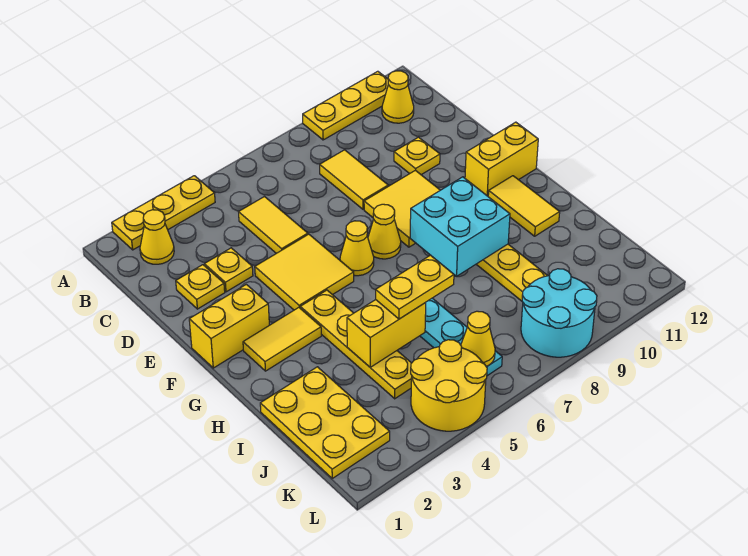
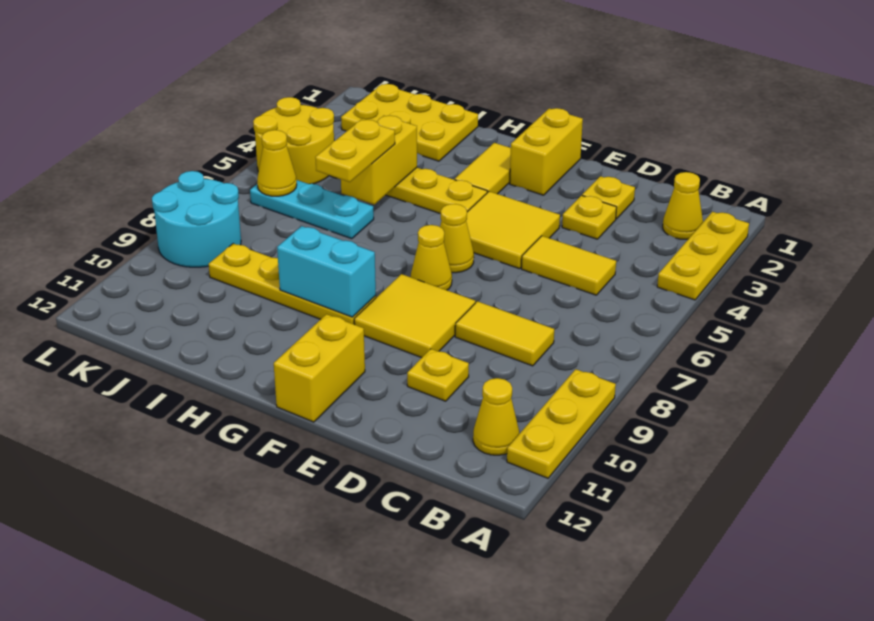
cyan 2x2 brick [410,177,510,276] -> cyan 1x2 brick [277,226,376,317]
yellow 1x2 tile [488,176,560,236] -> none

